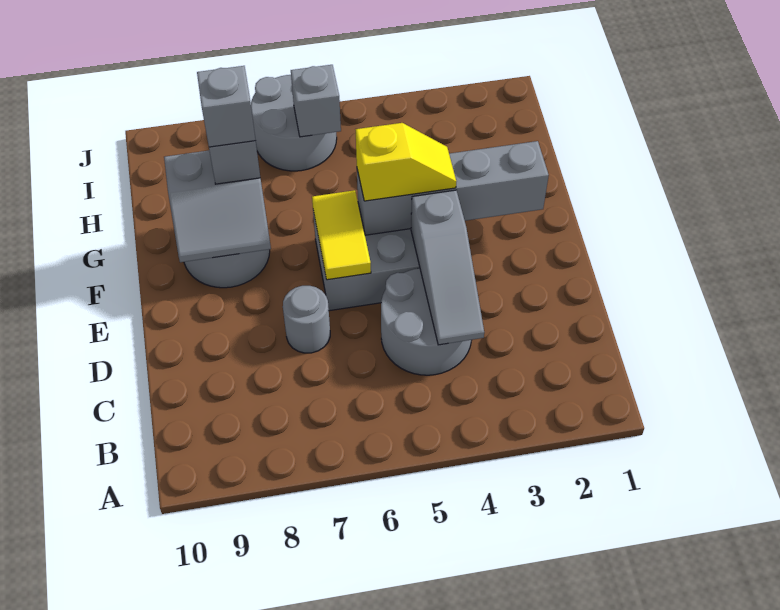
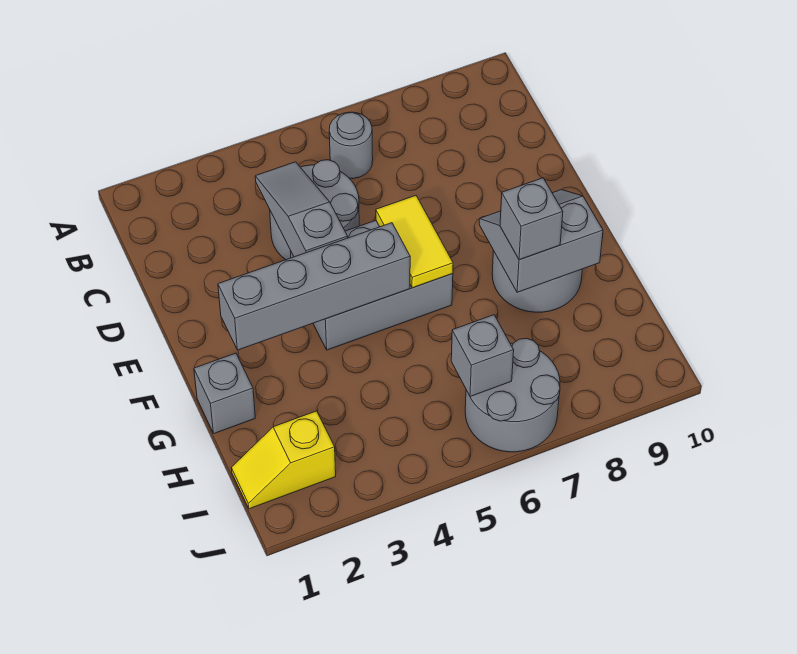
grey 1x1 round brick [283,286,330,353] -> grey 1x1 round brick moved to [329,112,373,179]
yellow 1x2 slope [355,123,456,201] -> yellow 1x2 slope moved to [231,411,336,509]
grey 1x1 brick [197,66,256,147] -> grey 1x1 brick moved to [194,353,255,433]

